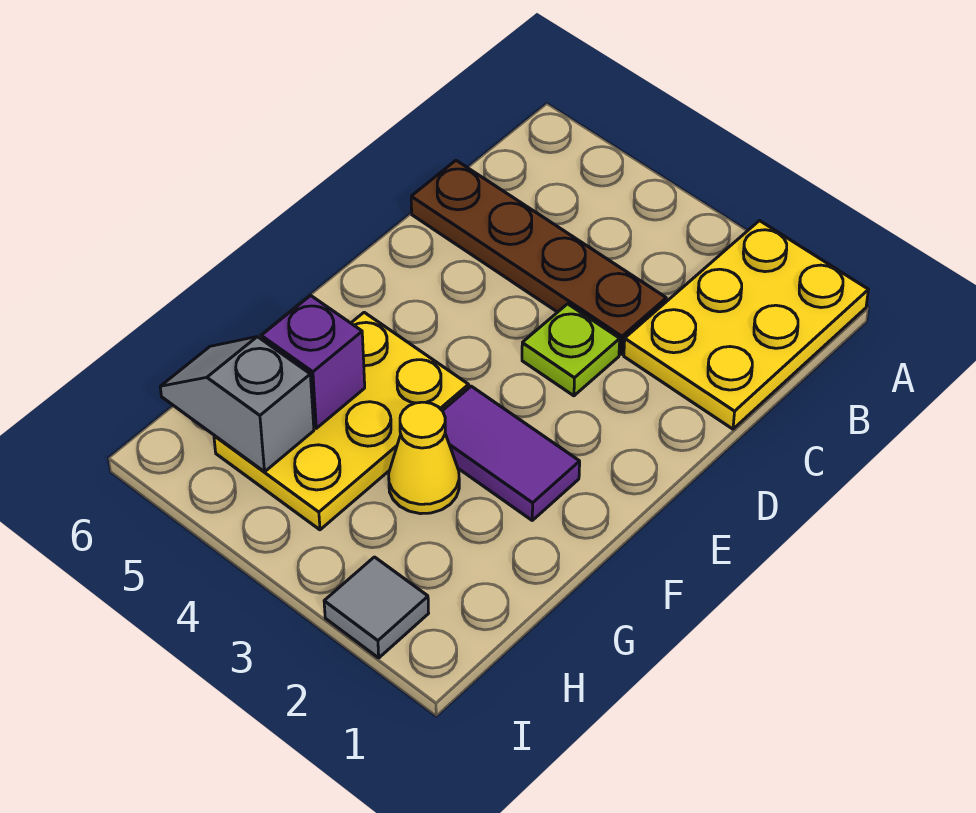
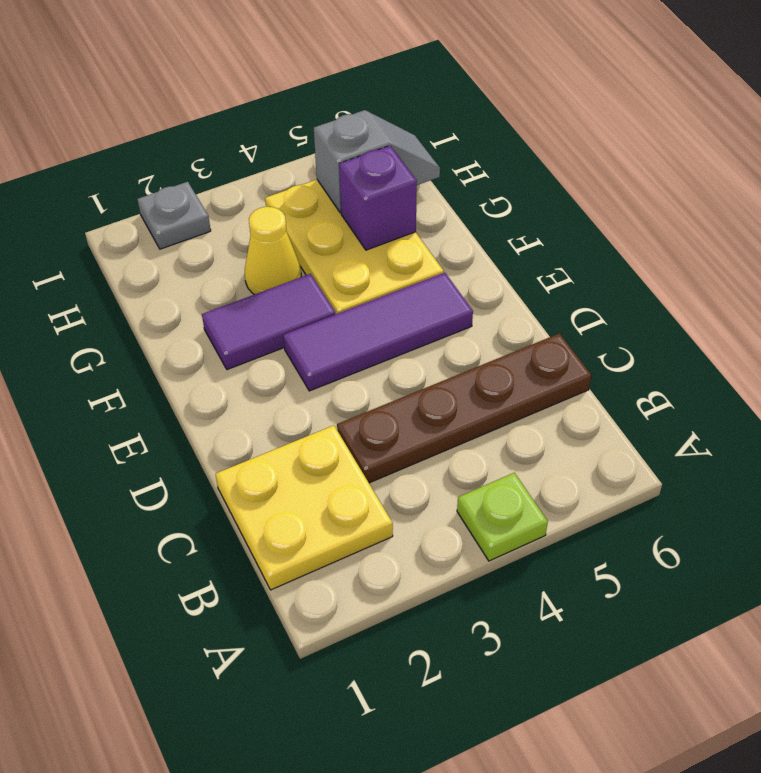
yellow 2x3 plate [624,221,868,429] -> yellow 2x2 plate [215,425,393,590]
lime 1x1 plate [522,304,620,396] -> lime 1x1 plate moved to [457,473,548,561]
none -> purple 1x3 tile [283,273,473,391]
grey 1x1 tile [324,557,429,658] -> grey 1x1 plate [137,182,211,249]

